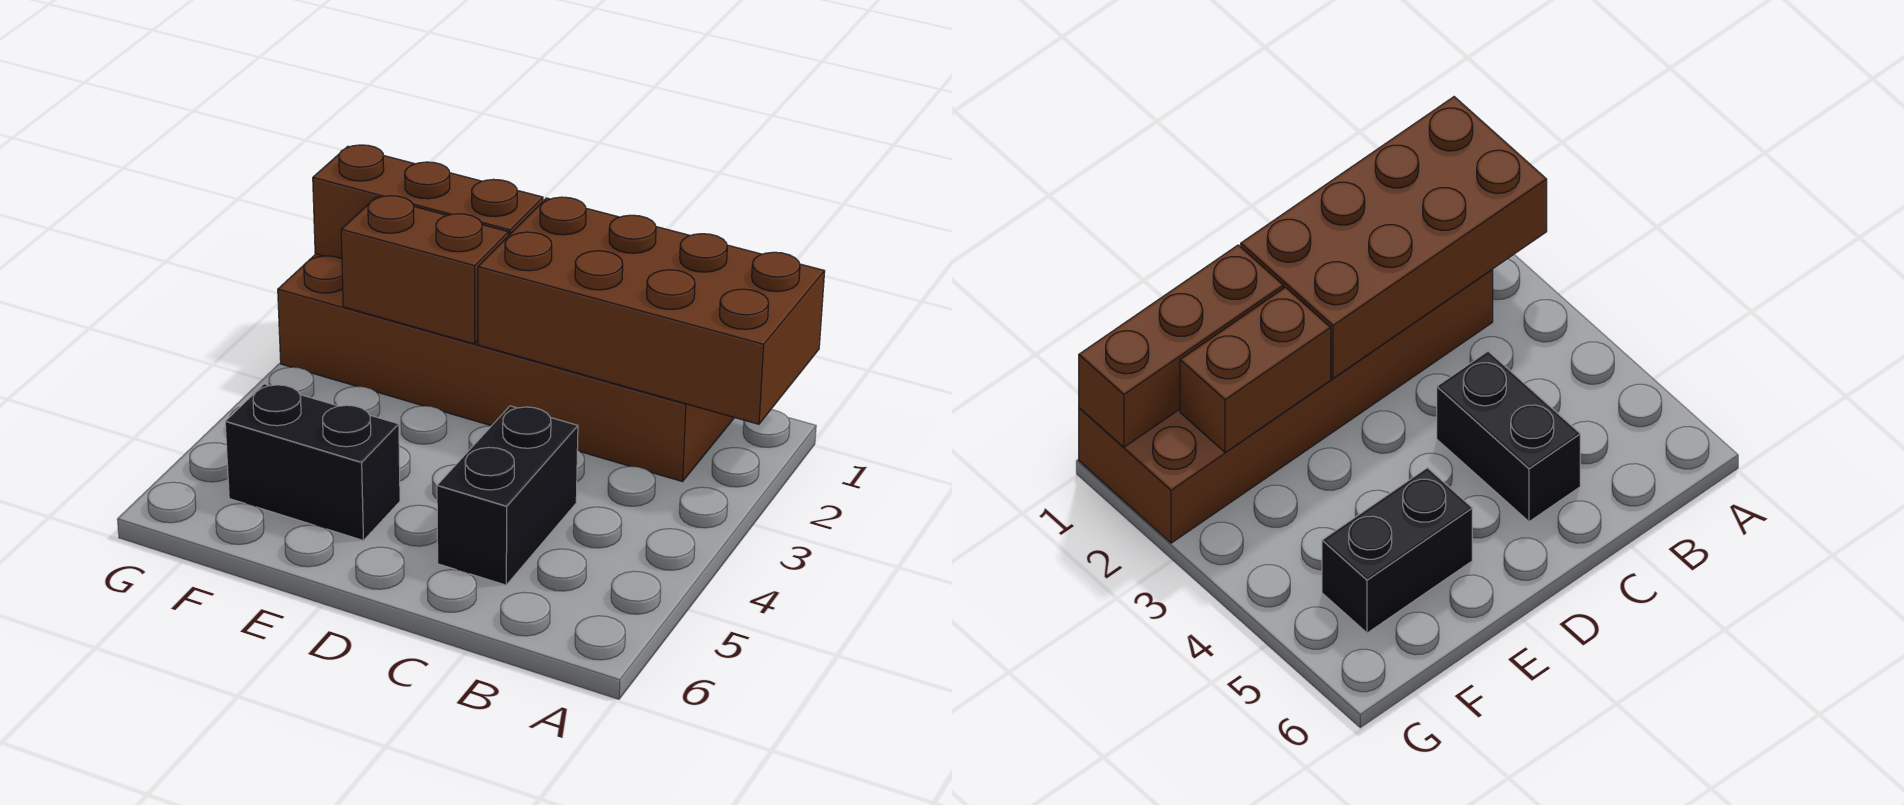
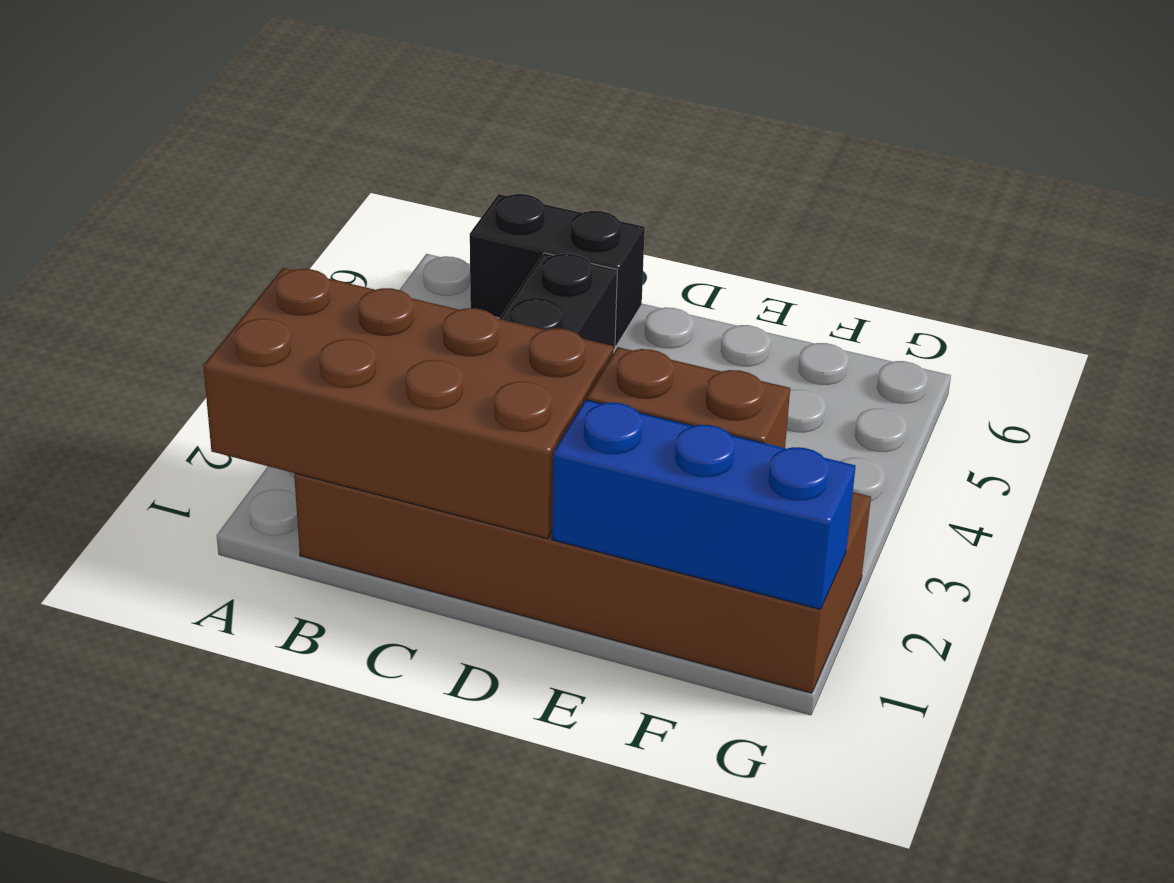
brown 1x3 brick [313,145,543,259] -> blue 1x3 brick [552,400,856,609]
black 1x2 brick [225,384,400,541] -> black 1x2 brick moved to [470,194,645,346]

